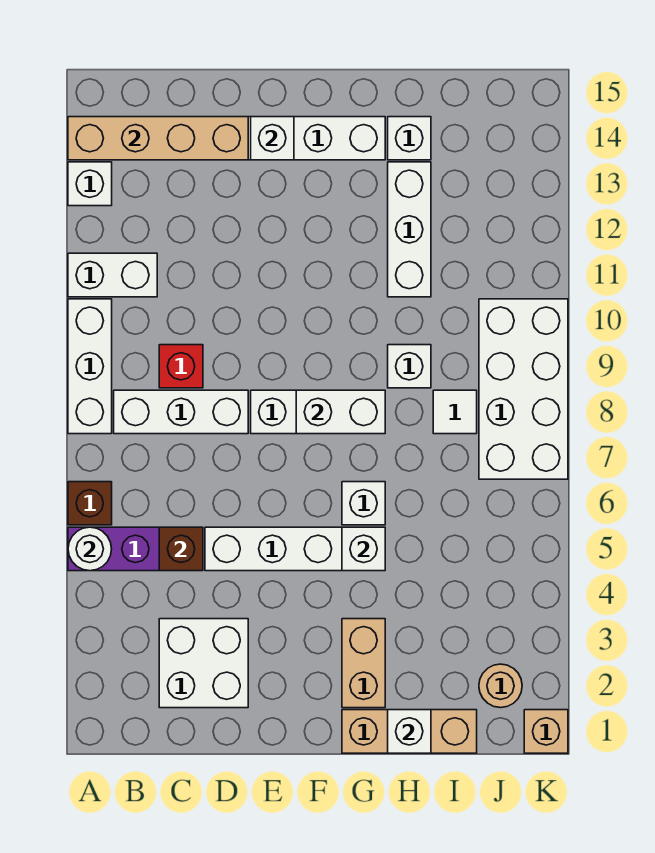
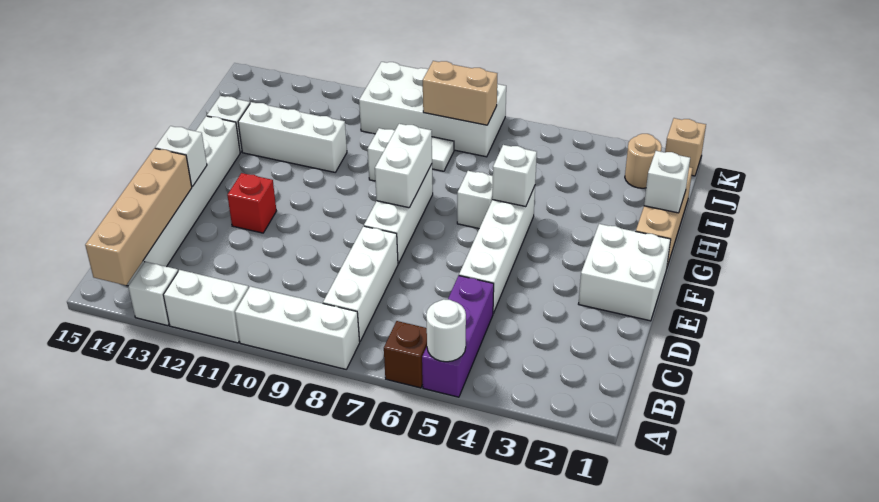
white 1x2 brick [68,253,157,297] -> white 1x2 brick turned to [163,270,249,343]
white 2x2 brick [159,619,248,708] -> white 2x2 brick moved to [579,224,671,321]
brown 1x1 brick [159,527,203,571] -> none
red 1x1 brick [159,345,203,388] -> red 1x1 brick moved to [227,173,276,233]
tan 1x2 brick [342,619,385,708] -> tan 1x2 brick moved to [423,61,497,125]

